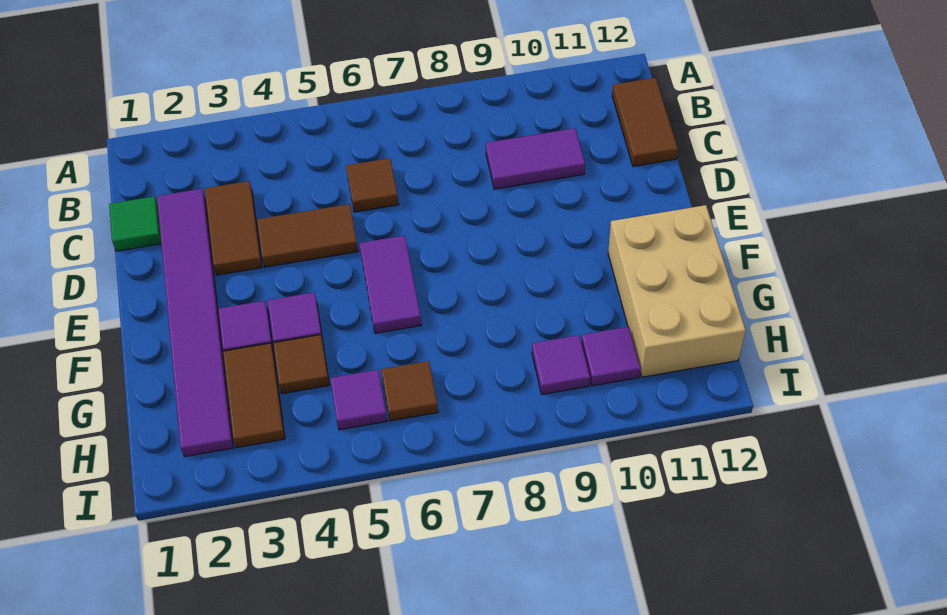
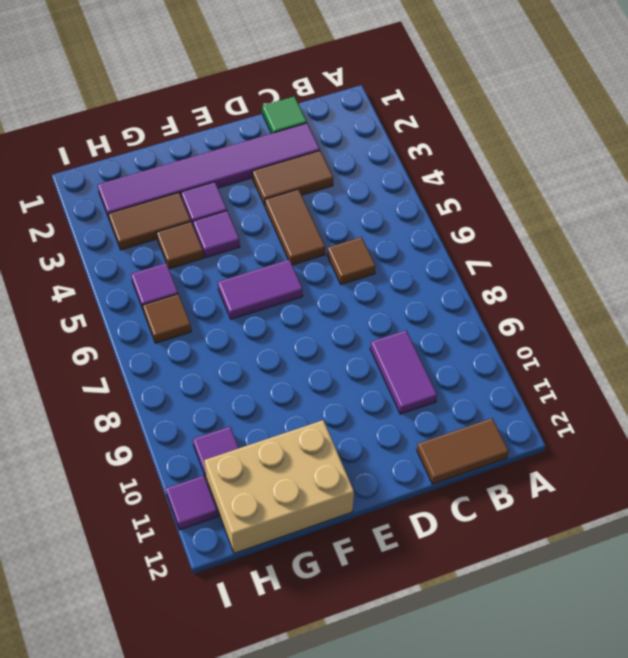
purple 1x1 tile [532,335,590,395] -> purple 1x1 tile moved to [166,475,218,530]

